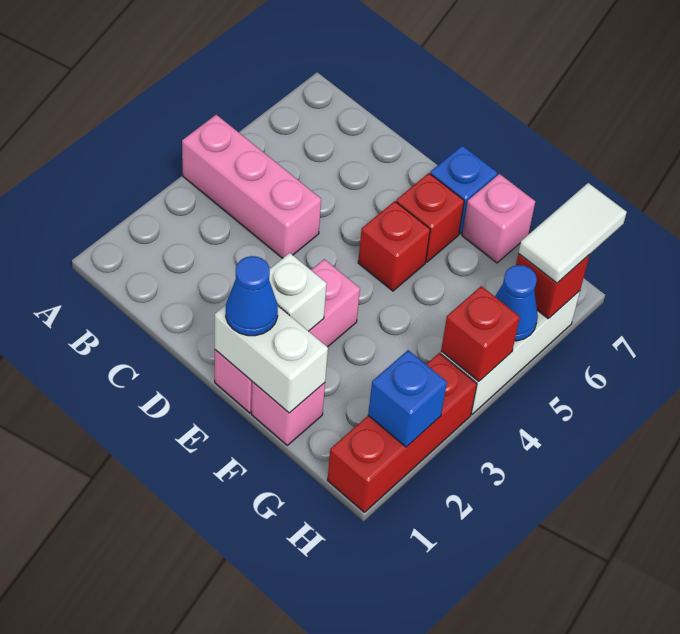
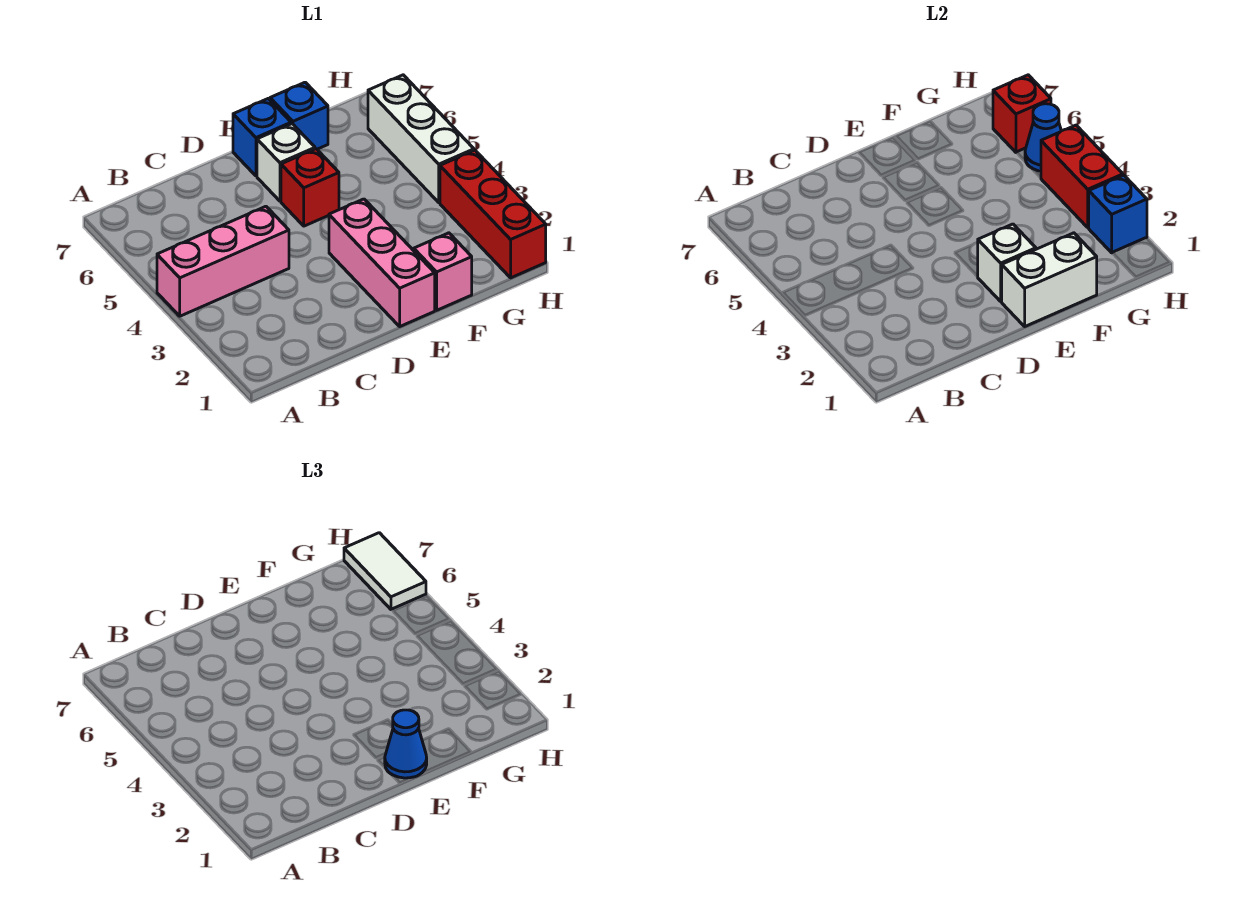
red 1x1 brick [396,173,464,262] -> white 1x1 brick [257,124,315,201]
pink 1x1 brick [462,174,535,263] -> blue 1x1 brick [270,82,328,149]
red 1x1 brick [441,286,520,381] -> red 1x2 brick [1041,125,1123,227]

